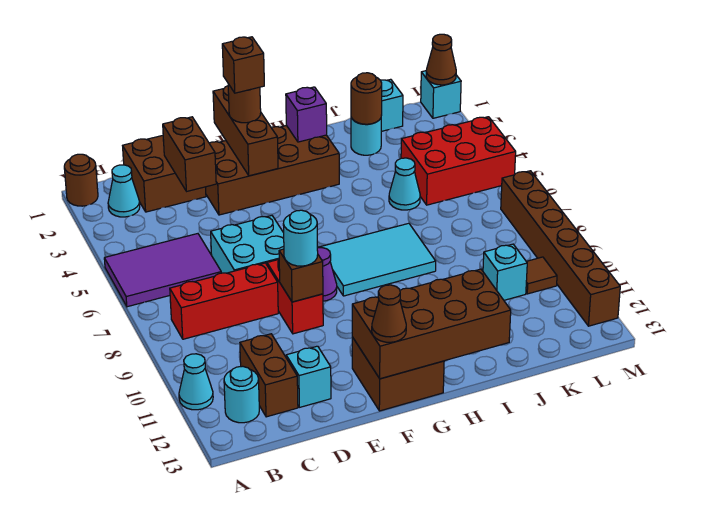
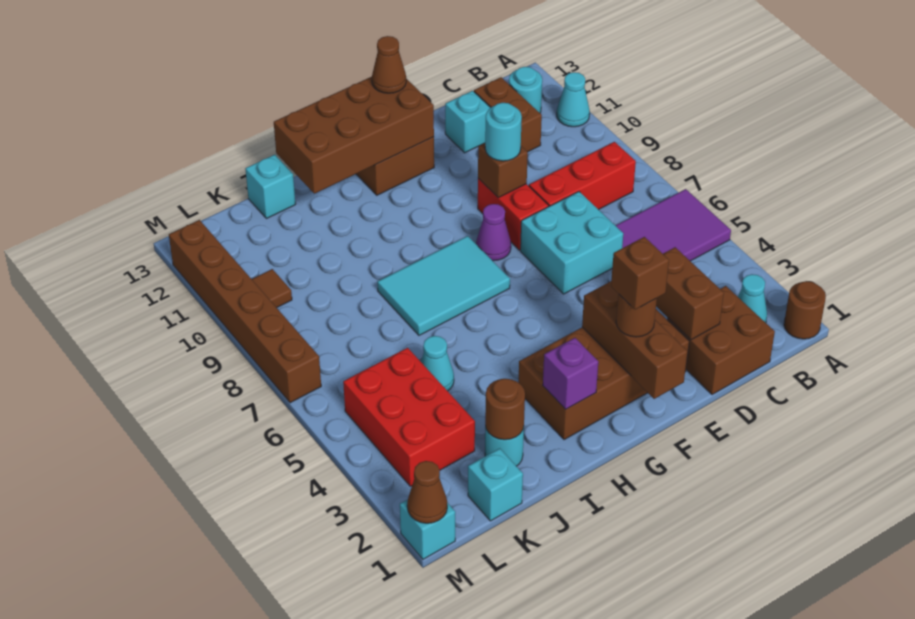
red 2x3 brick [401,117,516,205] -> red 2x3 brick turned to [343,348,475,486]
cyan 1x1 brick [483,244,527,300] -> cyan 1x1 brick moved to [245,155,296,219]

